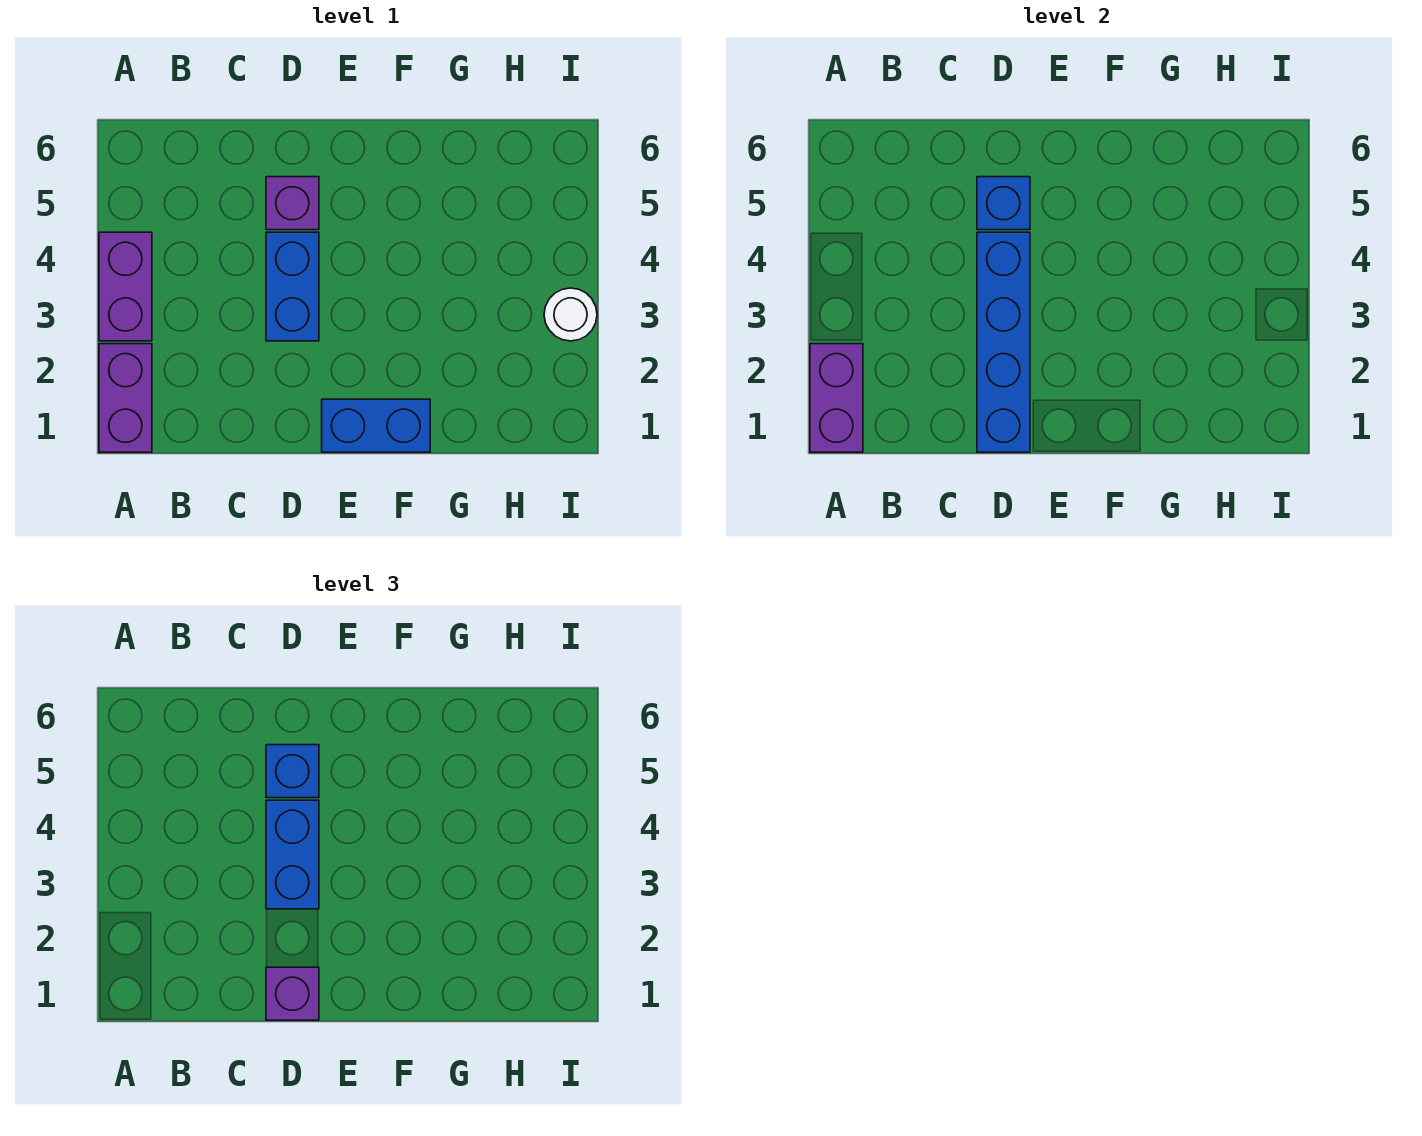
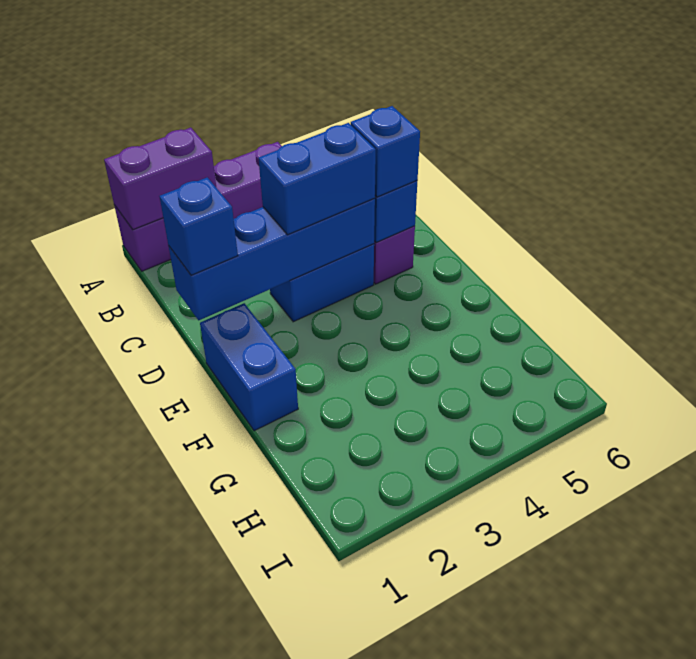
purple 1x1 brick [266,967,319,1020] -> blue 1x1 brick [159,177,238,275]
white 1x1 round brick [544,288,597,341] -> none

